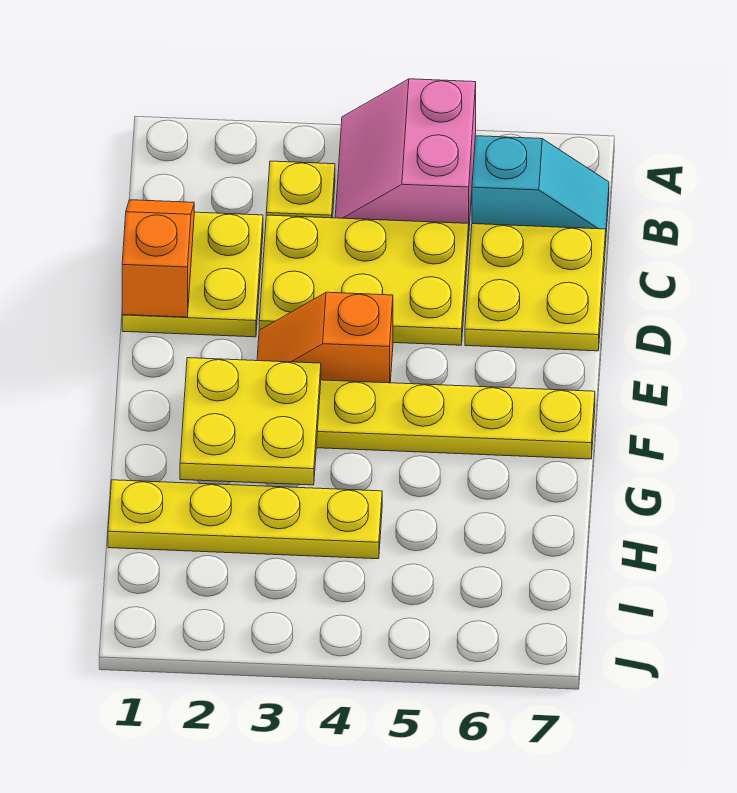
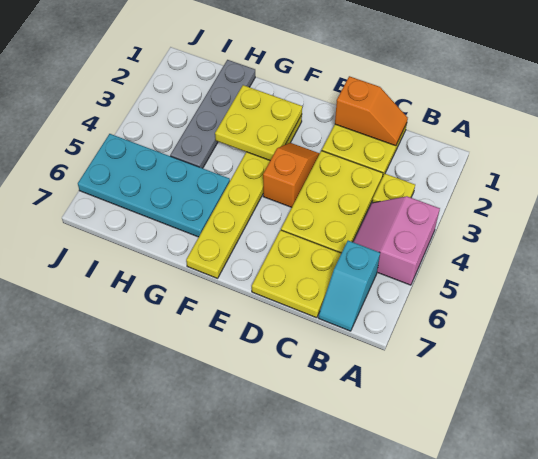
pink 2x2 slope [335,79,476,226] -> pink 2x2 slope turned to [353,196,440,285]
none -> cyan 2x4 plate [78,134,230,237]
yellow 1x4 plate [108,480,382,559] -> grey 1x4 plate [170,60,255,168]

